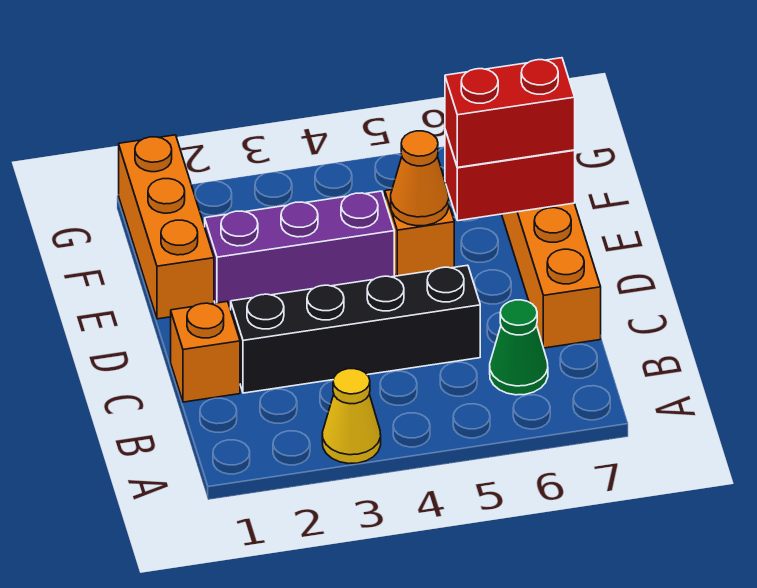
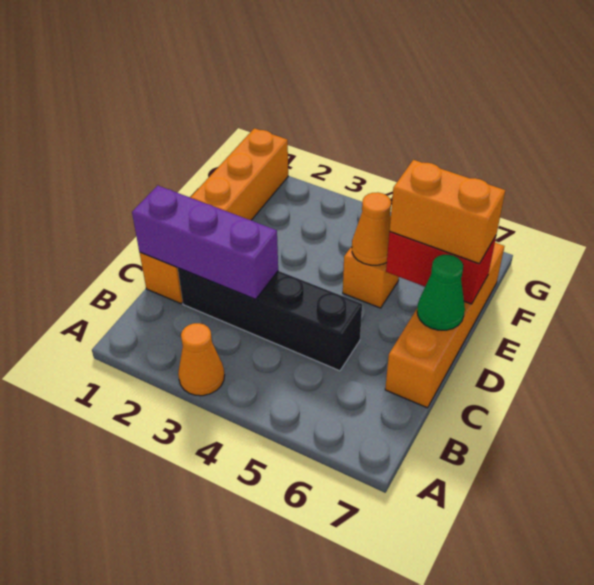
yellow 1x1 cone [322,369,381,464] -> orange 1x1 cone [178,323,224,396]
green 1x1 cone [490,300,548,395] -> green 1x1 cone moved to [417,255,465,330]
purple 1x3 brick [205,191,394,308] -> purple 1x3 brick moved to [132,186,278,299]
red 1x2 brick [445,58,575,167] -> orange 1x2 brick [390,160,505,263]

